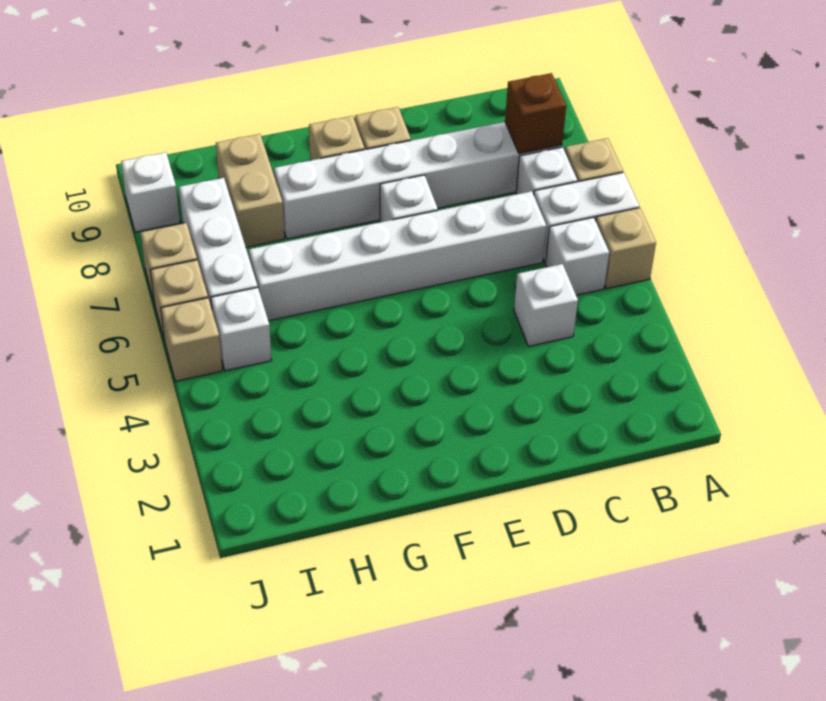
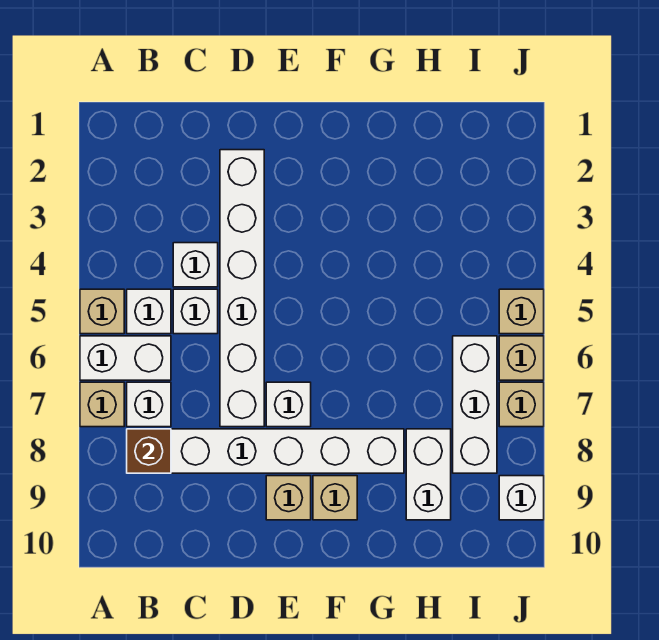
white 1x6 brick [249,191,546,321] -> white 1x6 brick turned to [220,150,264,427]
tan 1x2 brick [216,134,284,247] -> white 1x2 brick [406,429,451,520]
white 1x1 brick [211,288,272,371] -> white 1x1 brick moved to [173,289,218,334]

